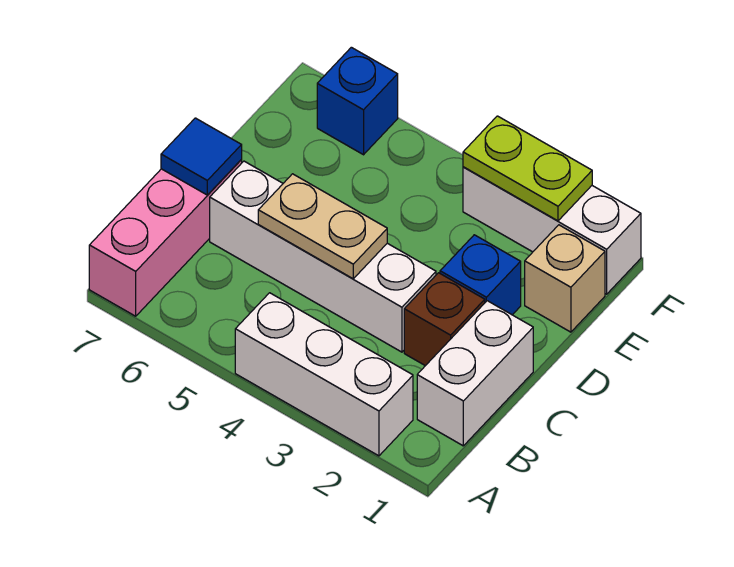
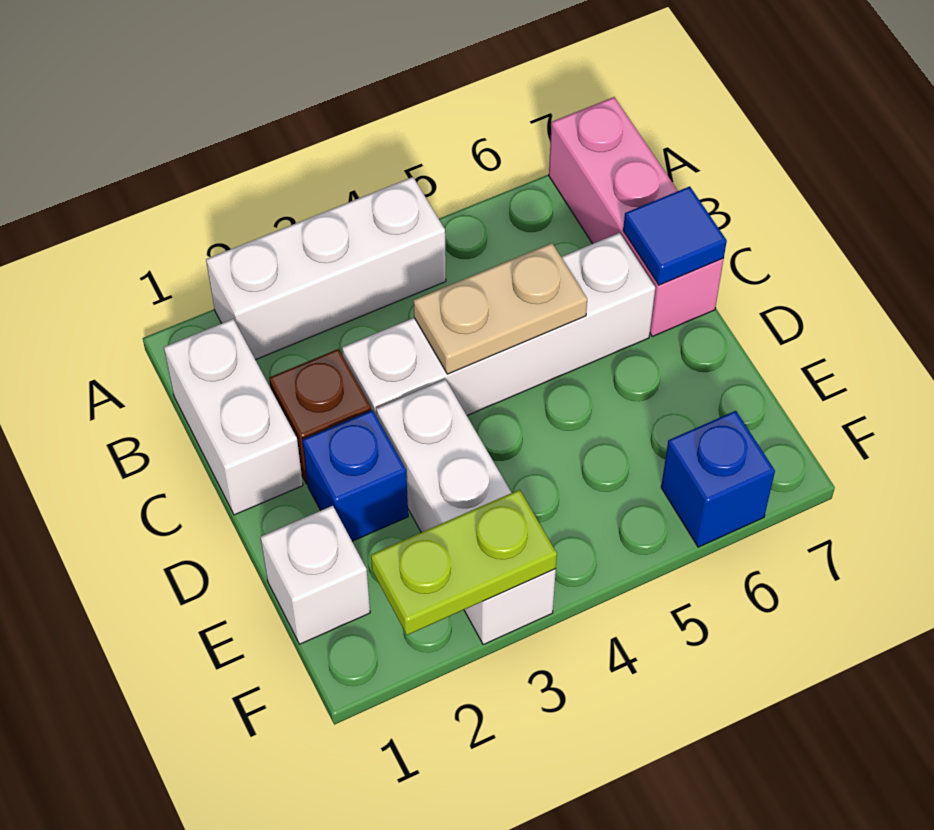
tan 1x1 brick [525,225,605,332] -> white 1x1 brick [260,506,370,644]
white 1x3 brick [463,167,641,294] -> white 1x3 brick turned to [376,379,556,645]

